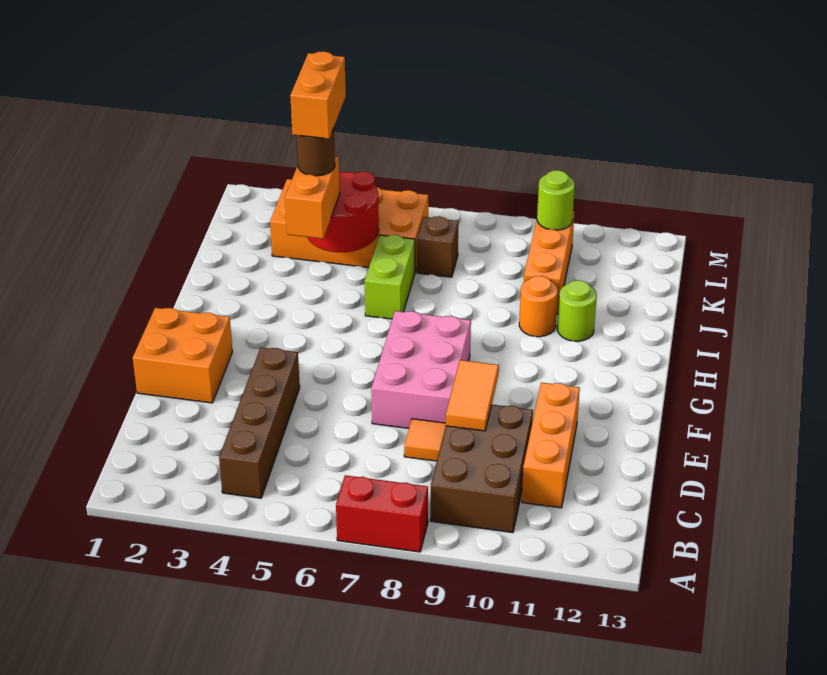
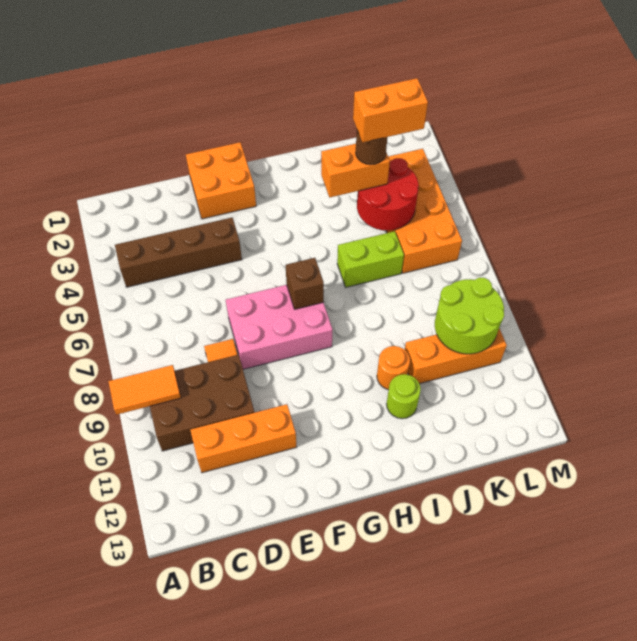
red 1x2 brick [336,475,428,552] -> none
orange 1x2 tile [446,360,499,431] -> orange 1x2 tile moved to [108,365,181,415]
brown 1x1 brick [417,216,458,277] -> brown 1x1 brick moved to [286,258,324,309]
lime 1x1 round brick [537,170,575,230] -> lime 2x2 round brick [435,278,504,354]

